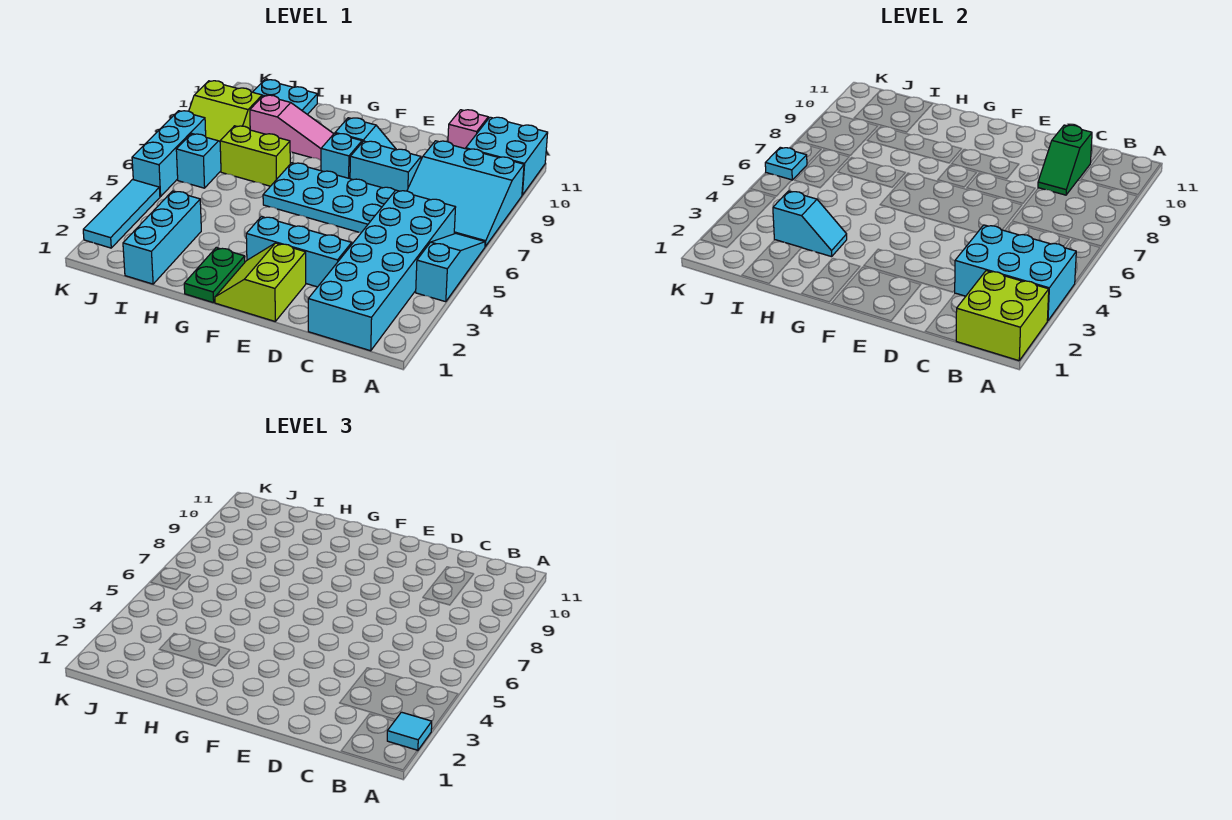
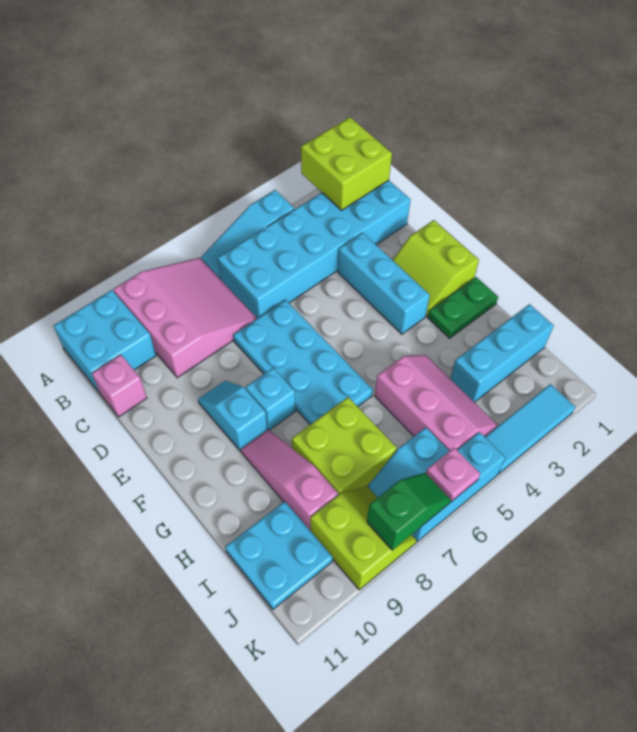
cyan 1x1 tile [387,712,432,751] -> none
cyan 2x3 brick [954,225,1076,321] -> none
cyan 3x3 slope [407,141,524,246] -> pink 3x3 slope [114,258,257,378]
green 1x2 slope [1038,125,1092,195] -> green 1x2 slope moved to [367,473,451,550]
cyan 1x2 brick [350,141,421,191] -> none
lime 2x2 slope [215,243,306,321] -> lime 2x2 slope turned to [393,220,479,316]
cyan 1x2 slope [773,191,847,257] -> none
none -> pink 2x3 slope [375,355,498,451]
lime 1x2 brick [220,126,290,186] -> lime 2x2 brick [292,397,397,495]
cyan 1x1 plate [765,147,807,180] -> pink 1x1 plate [426,447,480,502]

